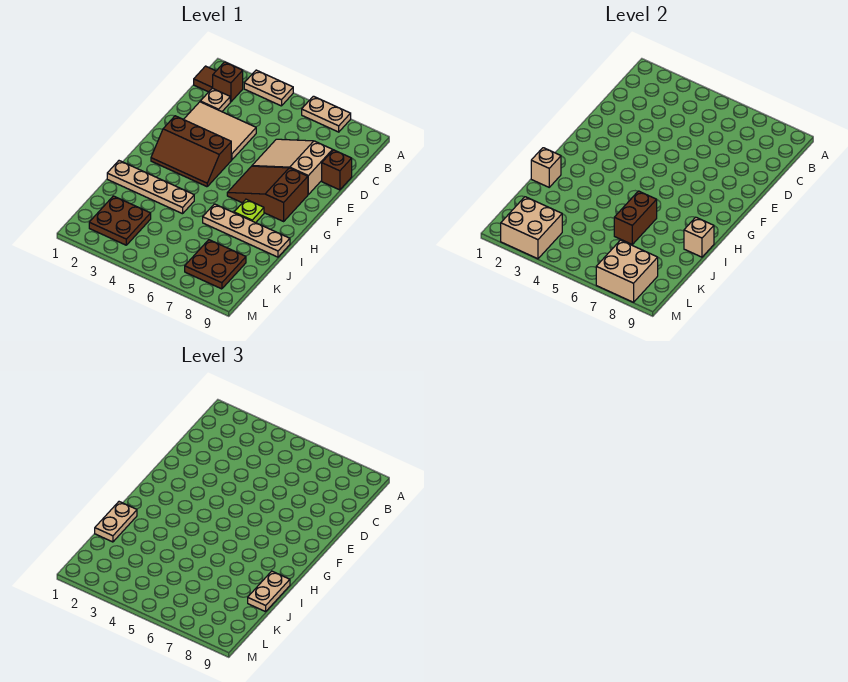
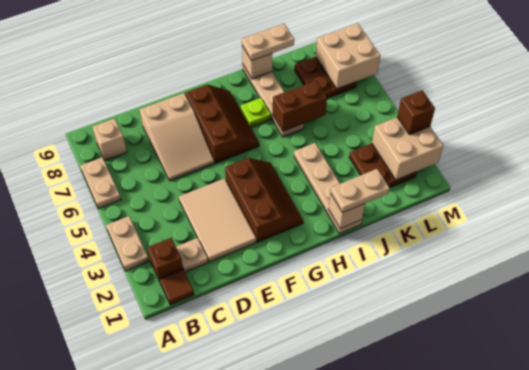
none -> tan 1x1 brick [93,118,127,161]
brown 1x1 brick [322,150,352,190] -> brown 1x1 brick moved to [397,90,435,135]
brown 2x3 slope [227,166,308,221] -> brown 2x3 slope turned to [185,85,259,163]

